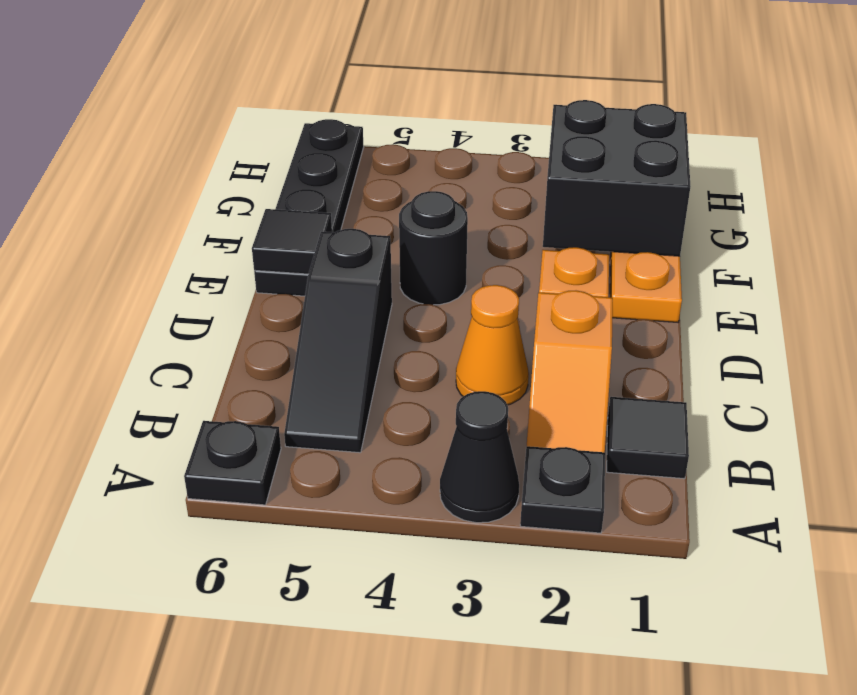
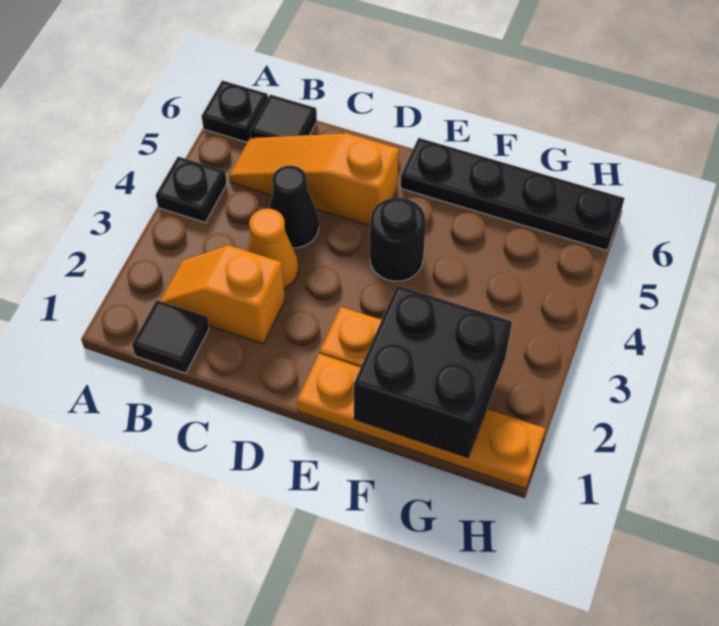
black 1x1 plate [520,446,605,533] -> black 1x1 plate moved to [156,157,227,222]
black 1x1 cone [440,391,519,523] -> black 1x1 cone moved to [269,166,319,248]
black 1x3 slope [284,229,392,453] -> orange 1x3 slope [229,133,399,226]
black 1x1 tile [252,209,332,274] -> black 1x1 tile moved to [250,95,317,138]

